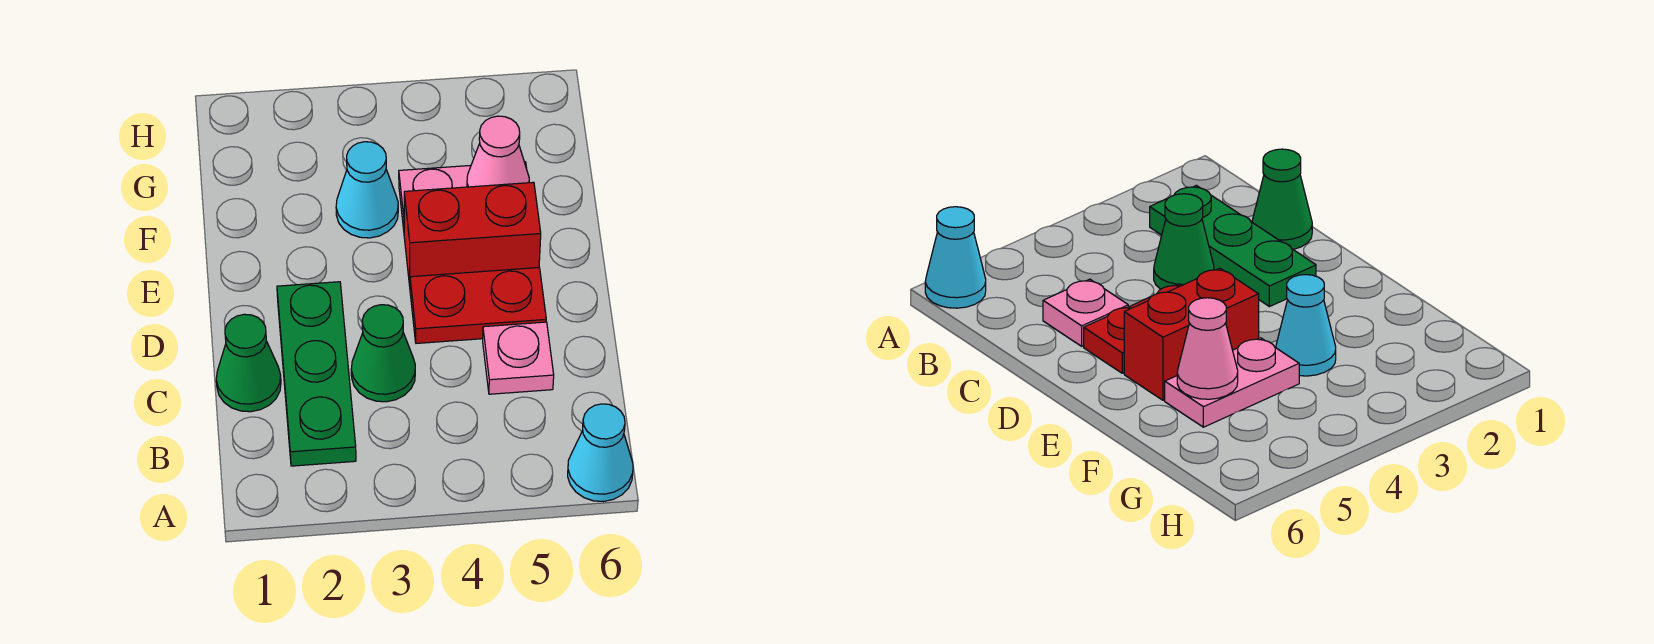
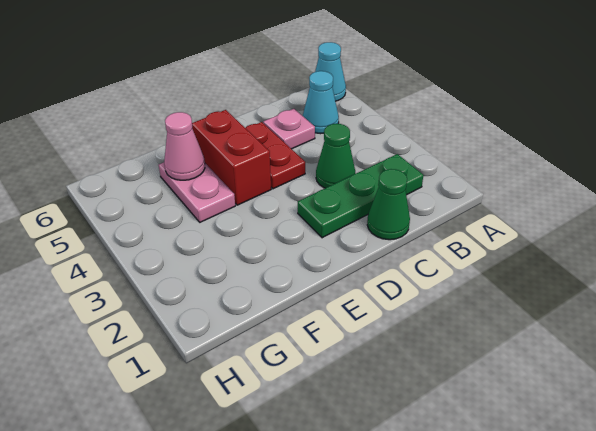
cyan 1x1 cone [336,142,398,238] -> cyan 1x1 cone moved to [303,71,339,134]

